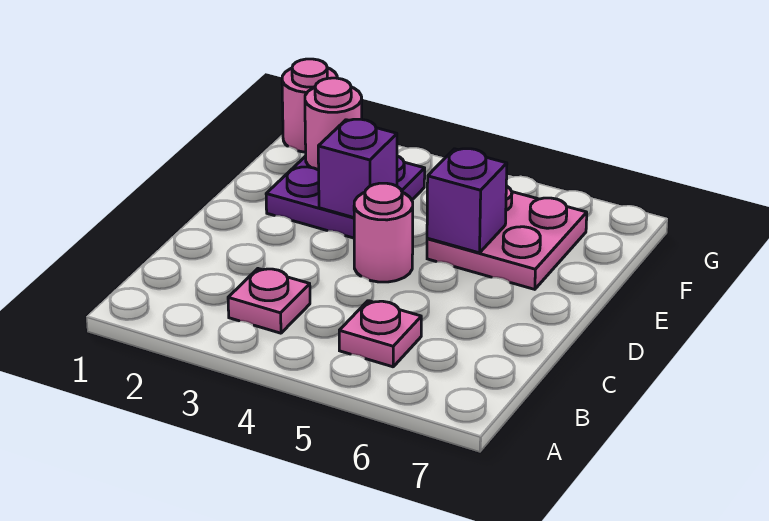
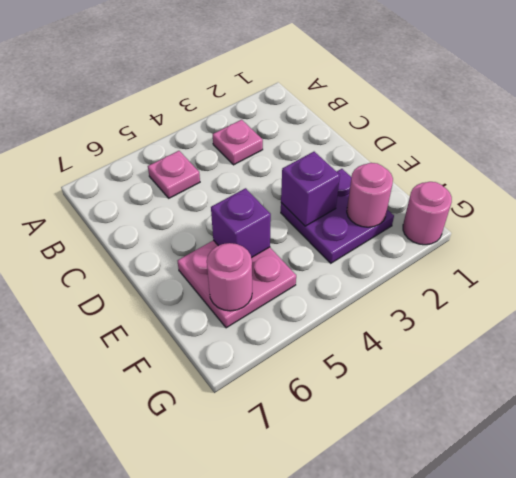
pink 1x1 round brick [354,183,413,282] -> pink 1x1 round brick moved to [207,243,252,311]

